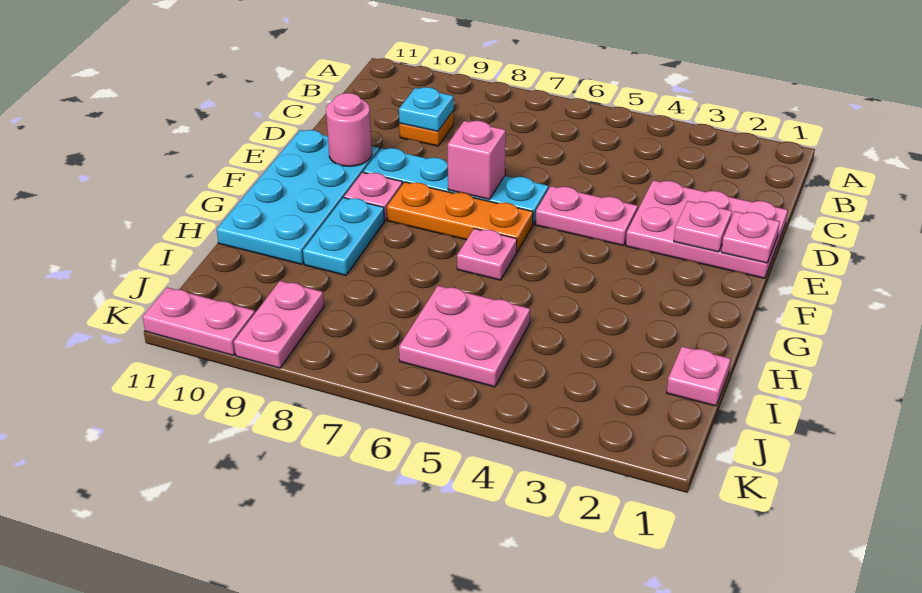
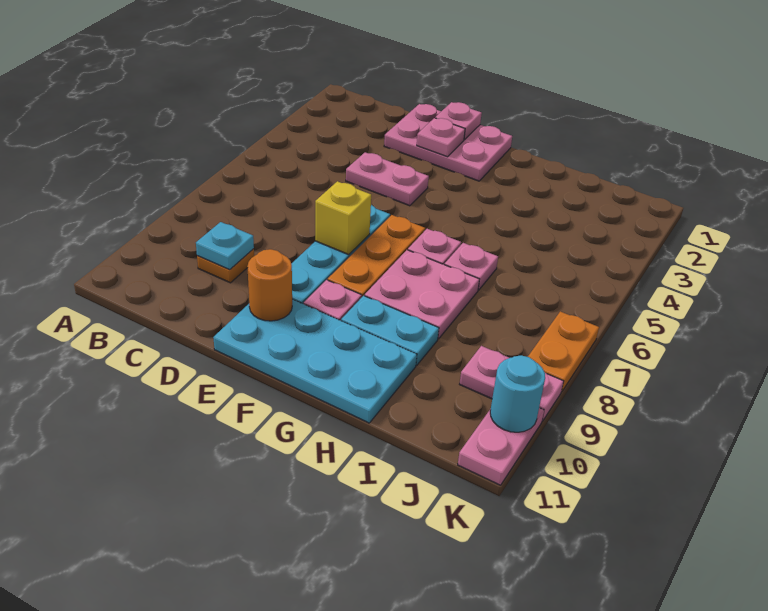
pink 2x3 plate [626,180,788,278] -> pink 2x3 plate turned to [384,104,512,181]
pink 1x2 plate [535,186,638,245] -> pink 1x2 plate turned to [346,152,429,206]
pink 1x1 brick [448,121,506,199] -> yellow 1x1 brick [315,181,371,255]
pink 1x1 round brick [326,93,372,166] -> orange 1x1 round brick [247,249,292,321]
pink 1x1 plate [667,346,731,406] -> pink 1x1 plate moved to [444,243,498,290]
pink 2x2 plate [399,286,530,387] -> pink 2x2 plate moved to [365,250,479,339]
none -> orange 1x2 plate [528,311,599,392]
none -> cyan 1x1 round brick [490,355,545,432]

